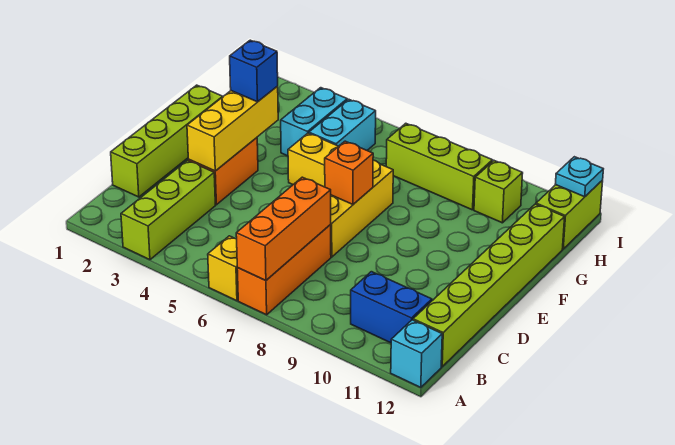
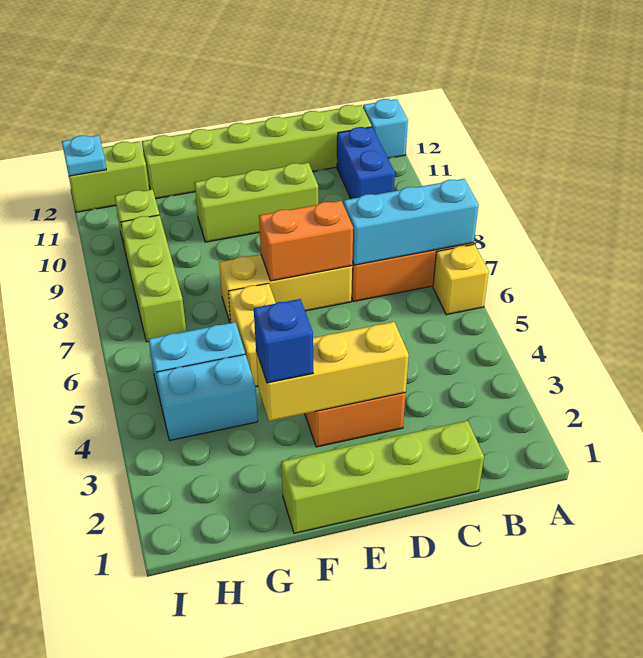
lime 1x3 brick [121,160,215,260] -> lime 1x3 brick moved to [194,163,318,242]
orange 1x3 brick [236,177,331,281] -> cyan 1x3 brick [344,179,479,265]
orange 1x1 brick [325,141,373,204] -> orange 1x2 brick [259,201,353,281]

